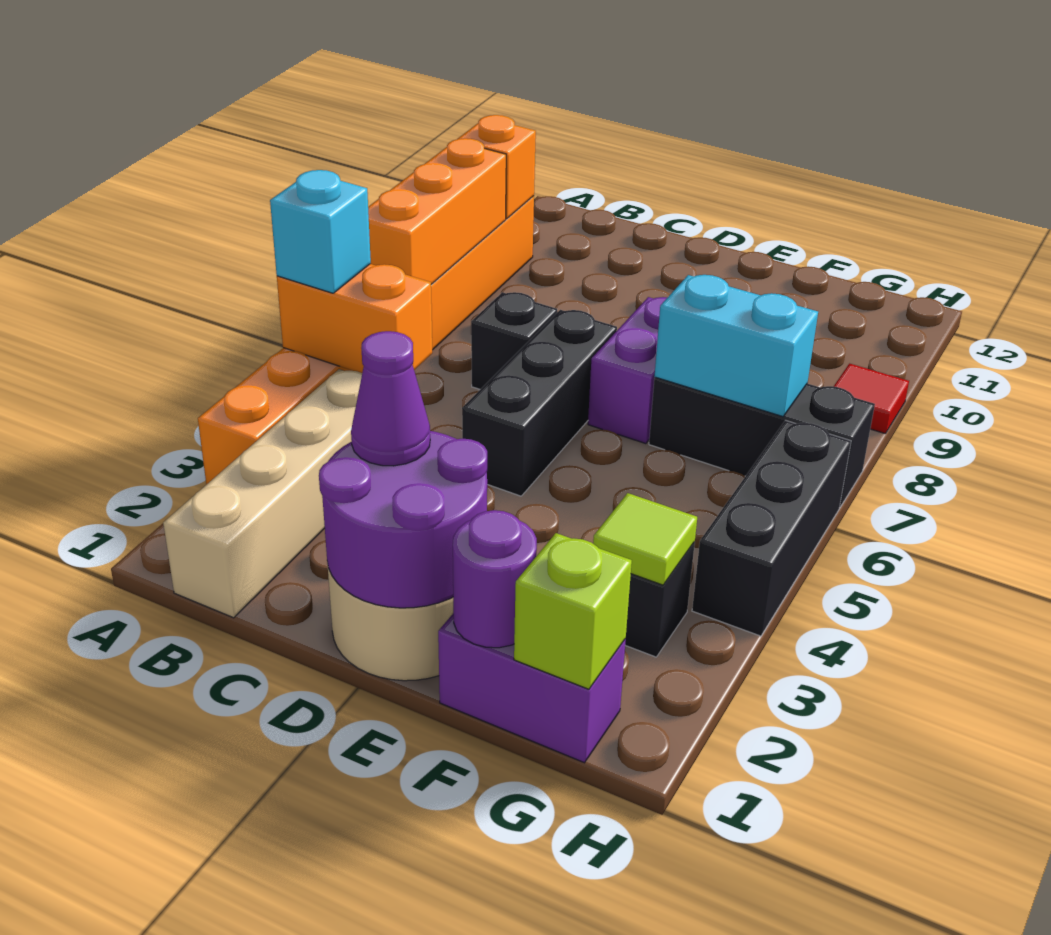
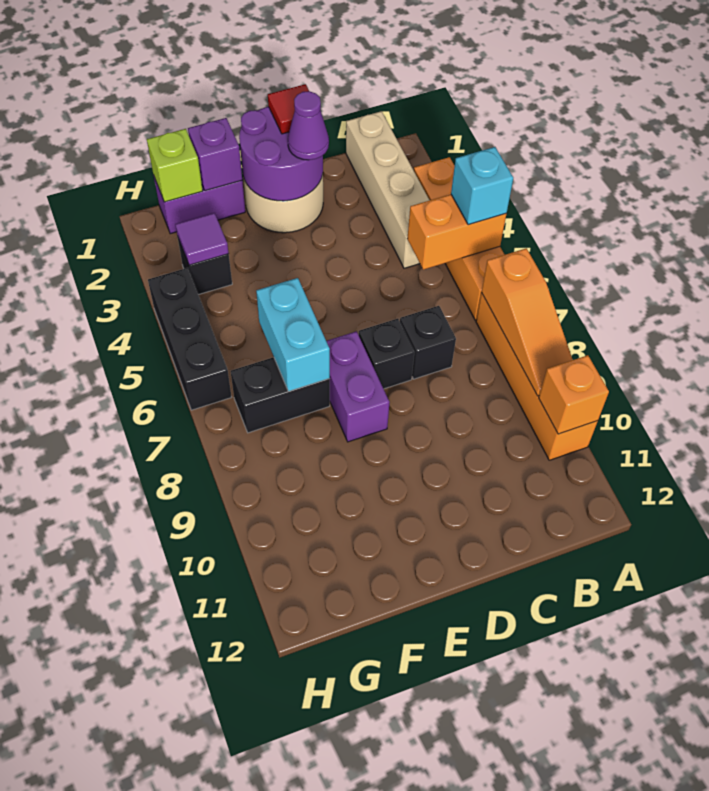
orange 1x3 brick [368,138,506,284] -> orange 1x3 slope [482,248,573,396]
black 1x3 brick [462,310,617,496] -> black 1x1 brick [359,319,414,389]
purple 1x1 round brick [453,510,537,648] -> purple 1x1 brick [188,118,242,191]
black 1x3 brick [649,377,875,507] -> black 1x2 brick [231,357,330,433]
cyan 1x2 brick [654,275,818,417] -> cyan 1x2 brick turned to [256,278,330,391]
lime 1x1 tile [593,493,697,585] -> purple 1x1 tile [175,213,229,265]
red 1x1 tile [833,364,909,434] -> red 1x1 tile moved to [268,84,309,134]

